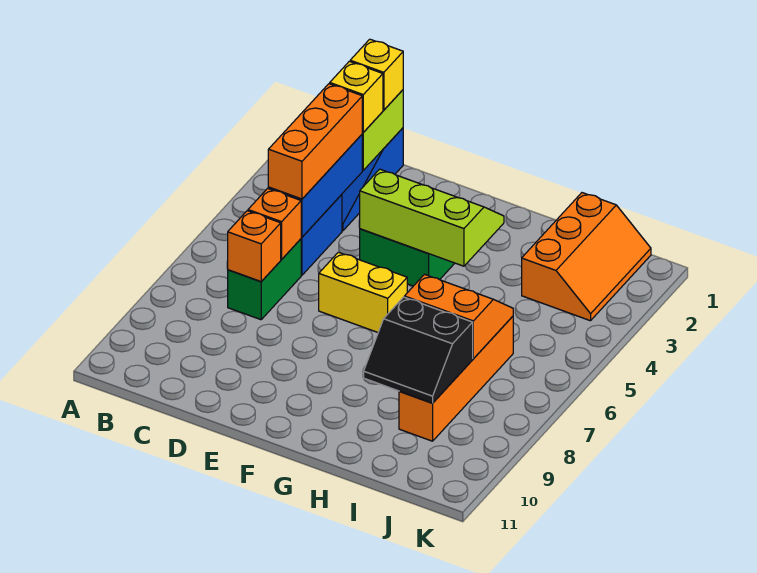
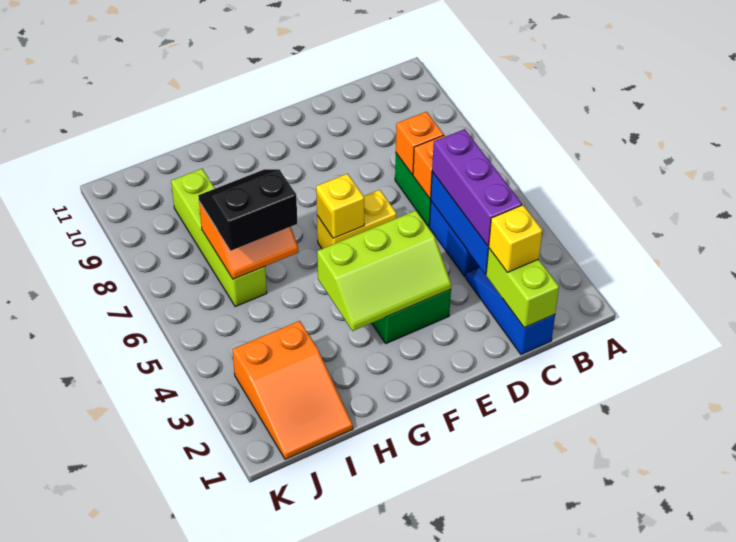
yellow 1x1 brick [350,39,403,110] -> yellow 1x1 brick moved to [316,174,364,238]
orange 1x3 brick [268,84,362,199] -> purple 1x3 brick [432,129,522,246]
black 2x2 slope [364,297,473,403] -> black 2x2 slope moved to [198,169,297,251]
orange 2x3 slope [522,193,651,321] -> orange 2x3 slope turned to [232,321,353,459]
orange 1x4 brick [399,316,513,441] -> lime 1x4 brick [171,169,267,307]

